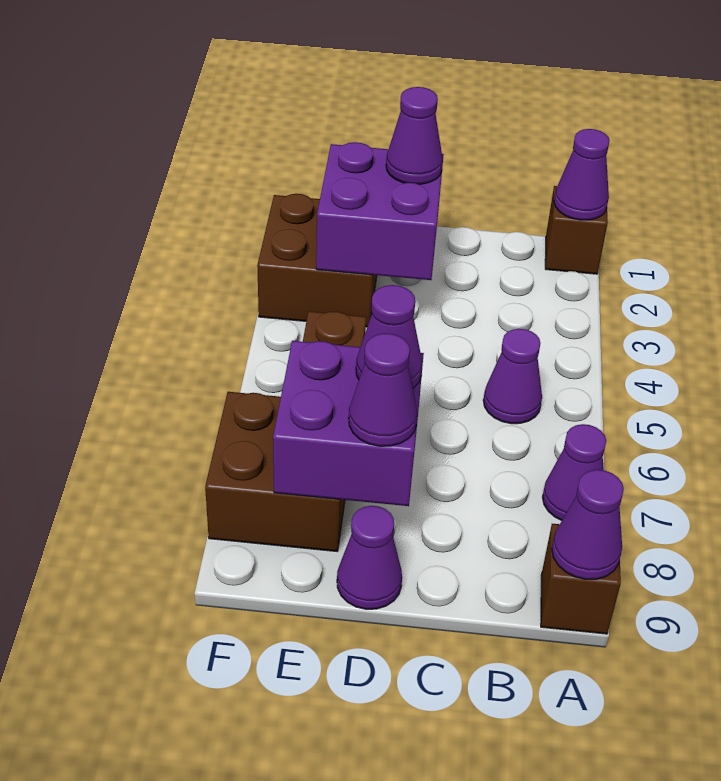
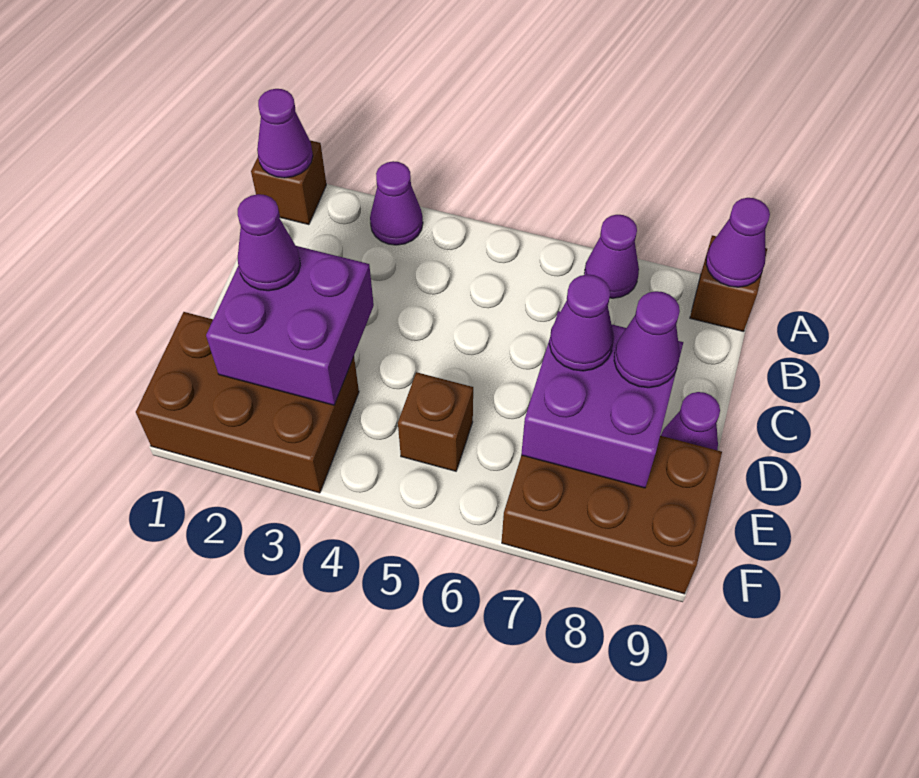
purple 1x1 cone [483,329,542,424] -> purple 1x1 cone moved to [370,161,423,245]
brown 2x2 brick [257,194,377,327] -> brown 2x3 brick [136,312,359,493]
brown 2x2 brick [205,392,345,551] -> brown 2x3 brick [502,436,722,594]

